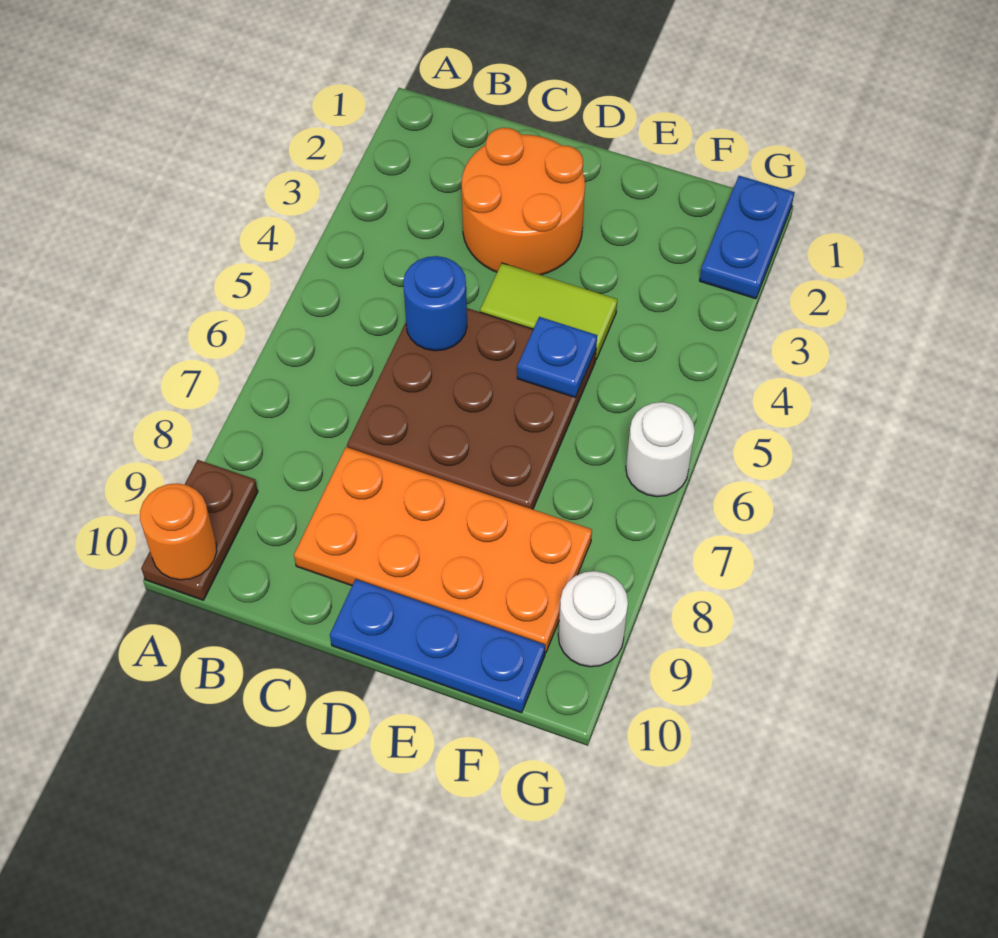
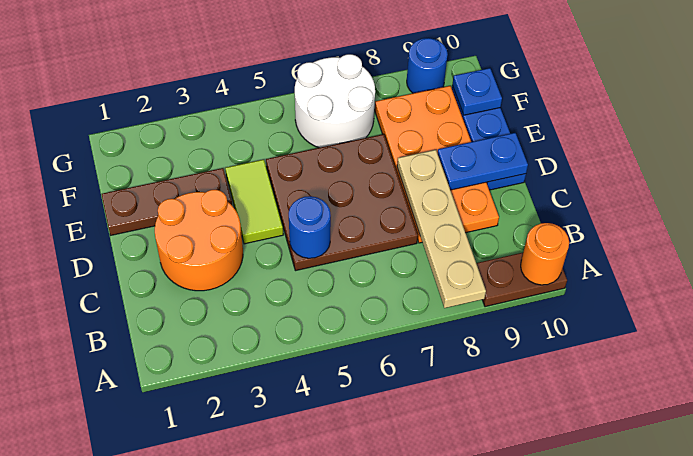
none -> tan 1x4 plate [397,150,486,308]
none -> brown 1x3 plate [102,168,232,235]
blue 1x1 plate [517,317,597,397] -> blue 1x1 plate moved to [452,68,502,115]
blue 1x2 plate [700,176,795,299] -> blue 1x2 plate moved to [437,133,528,190]
white 1x1 round brick [626,402,695,497] -> white 2x2 round brick [295,54,375,148]
white 1x1 round brick [558,571,628,667] -> blue 1x1 round brick [407,38,448,93]

